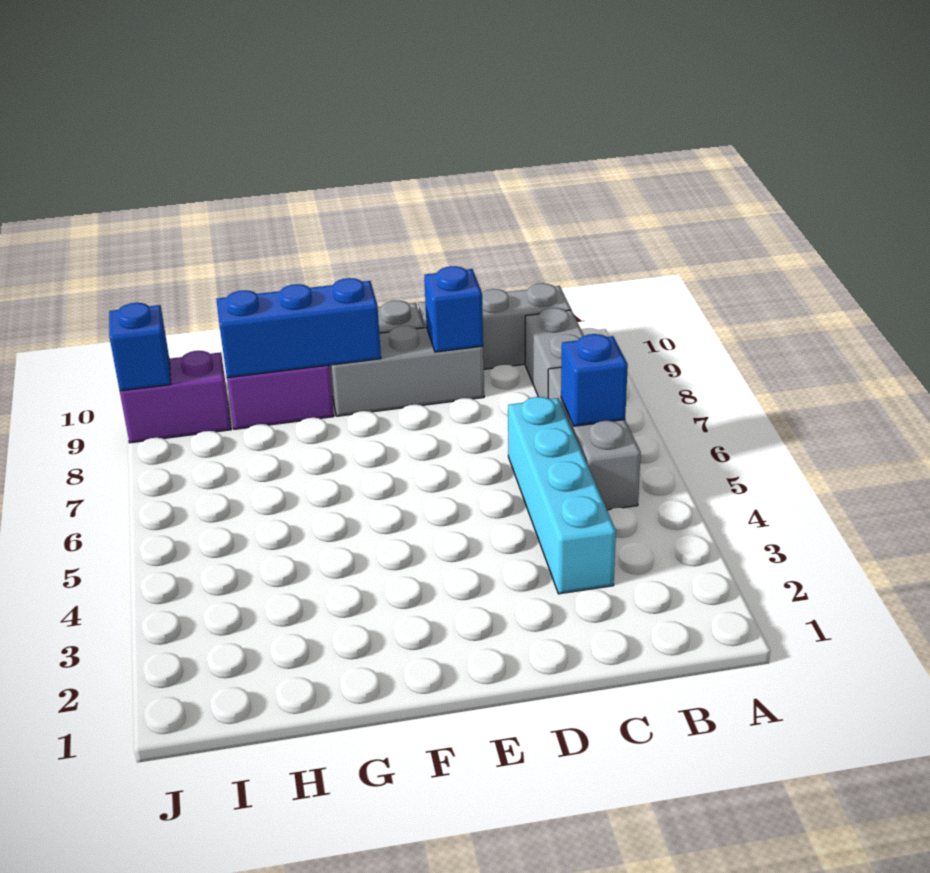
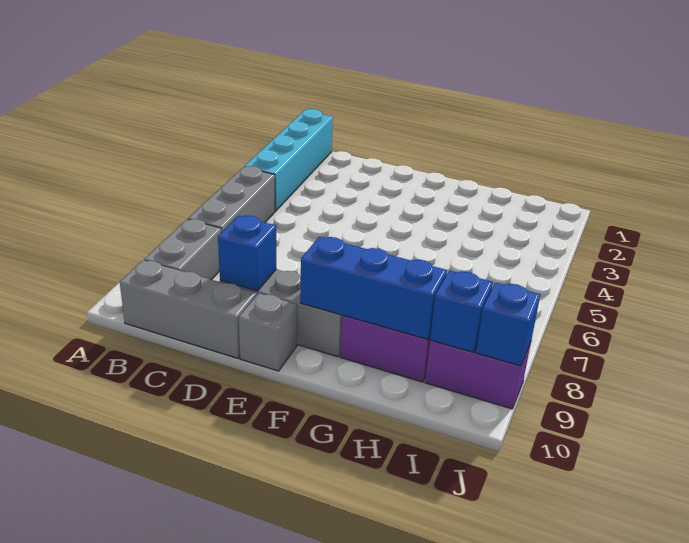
blue 1x1 brick [561,334,628,426] -> blue 1x1 brick moved to [430,271,493,352]
cyan 1x4 brick [508,397,616,594] -> cyan 1x4 brick moved to [244,109,333,211]

